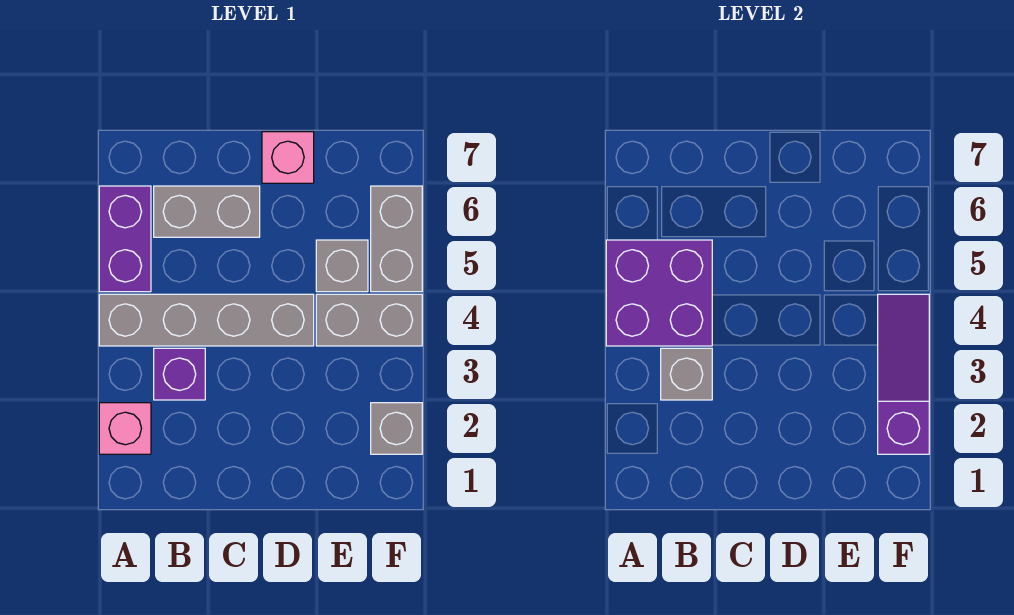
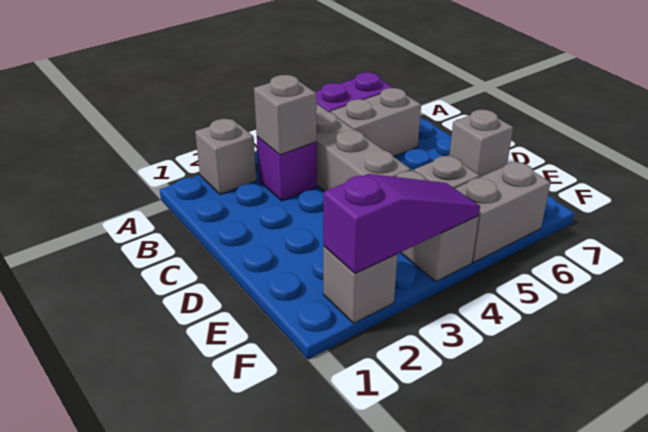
pink 1x1 brick [99,403,151,454] -> grey 1x1 brick [195,119,256,194]
purple 2x2 brick [606,240,712,346] -> none
grey 1x2 brick [154,186,260,237] -> grey 1x2 brick turned to [331,88,421,156]
pink 1x1 brick [262,132,314,183] -> grey 1x1 brick [449,110,513,177]

